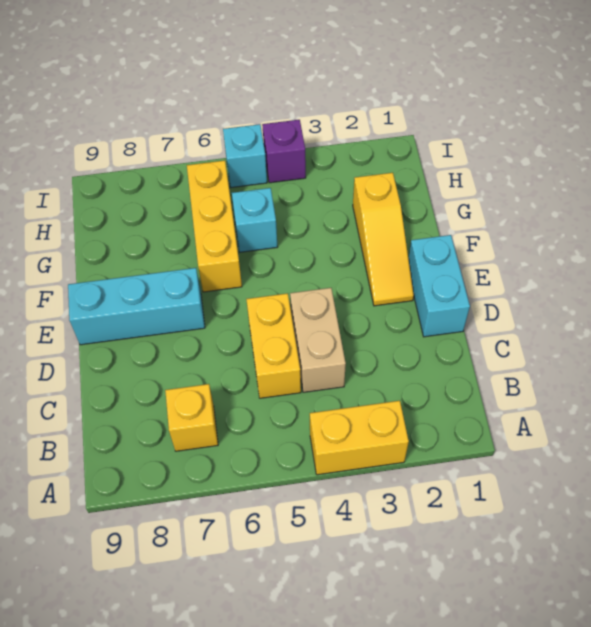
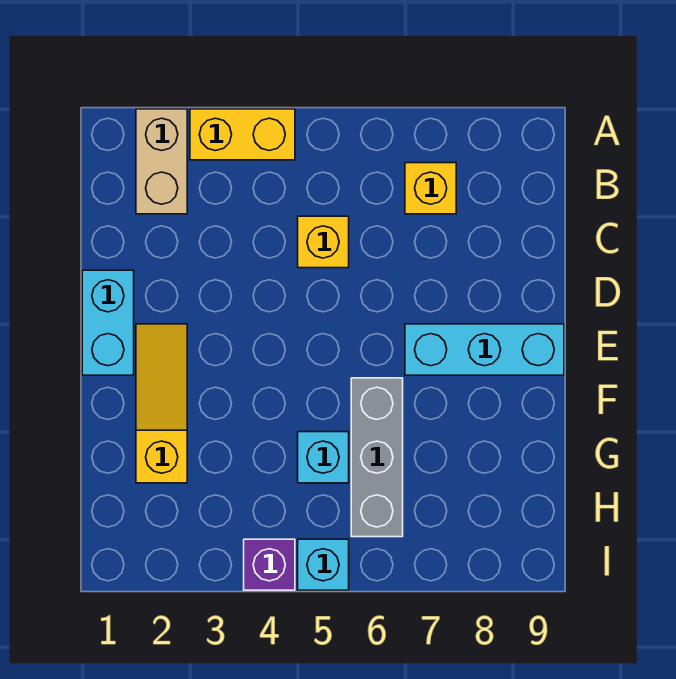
tan 1x2 brick [290,288,346,392] -> tan 1x2 brick moved to [136,109,187,214]
yellow 1x2 brick [246,293,301,398] -> yellow 1x1 brick [298,216,349,268]
yellow 1x3 brick [187,160,242,292] -> grey 1x3 brick [351,378,403,537]

